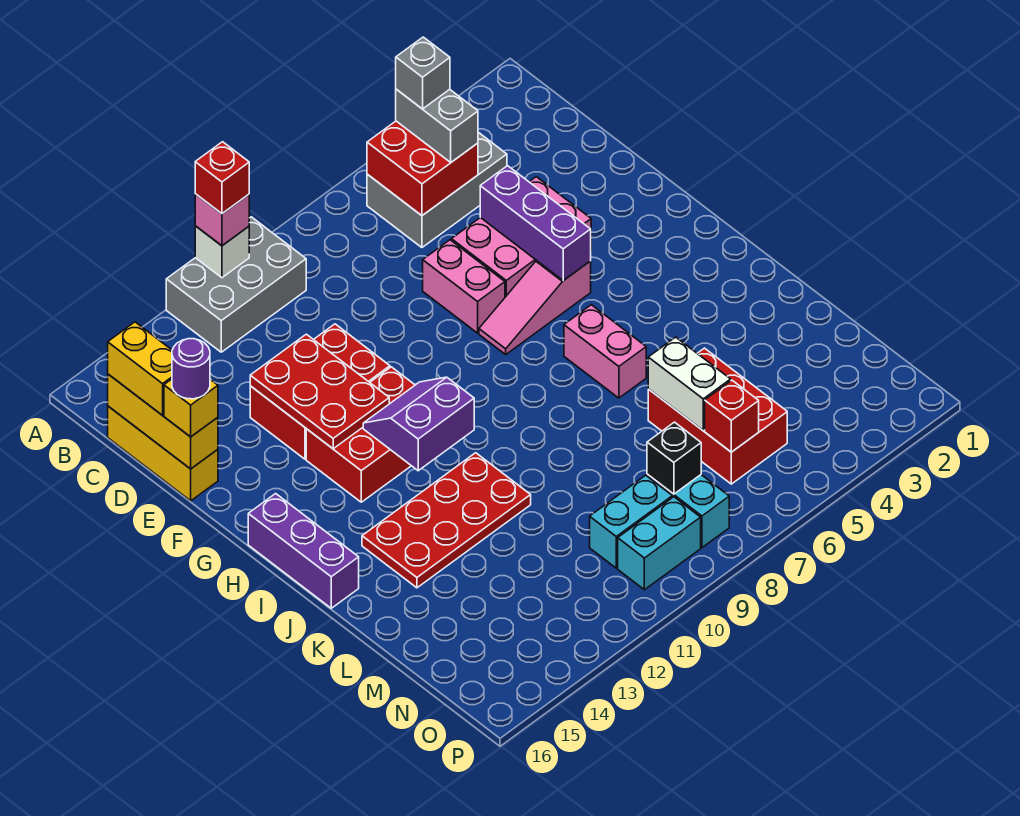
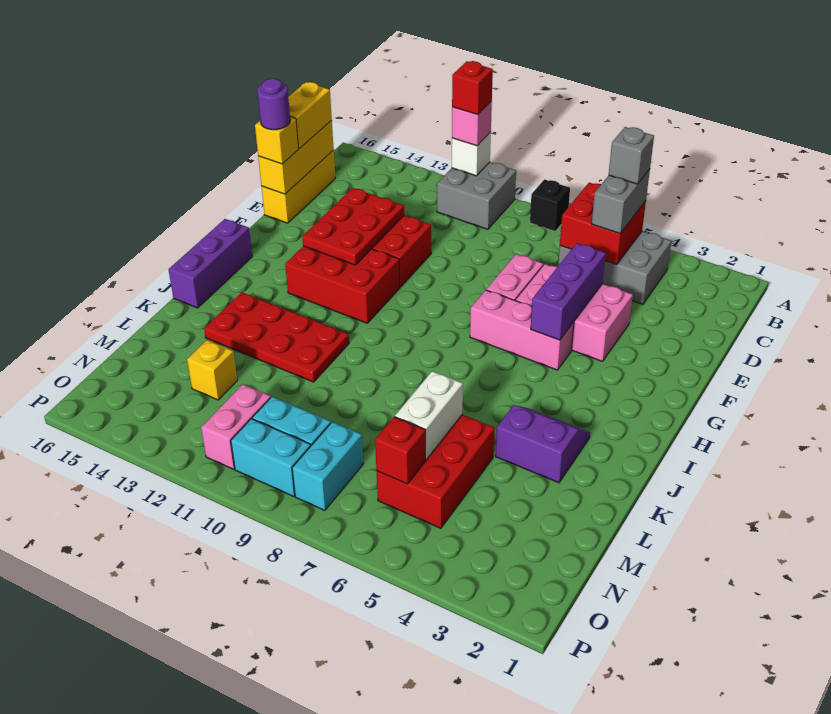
grey 2x3 brick [166,217,306,352] -> grey 2x2 brick [437,162,516,229]
pink 1x3 slope [479,261,591,354] -> pink 1x3 brick [470,290,574,370]
purple 2x2 slope [363,377,474,471] -> purple 2x2 slope moved to [496,405,590,483]
pink 1x2 brick [564,305,646,398] -> pink 1x2 brick moved to [201,384,271,469]
none -> yellow 1x1 brick [187,340,237,400]
black 1x1 brick [647,422,701,494] -> black 1x1 brick moved to [530,179,570,231]

